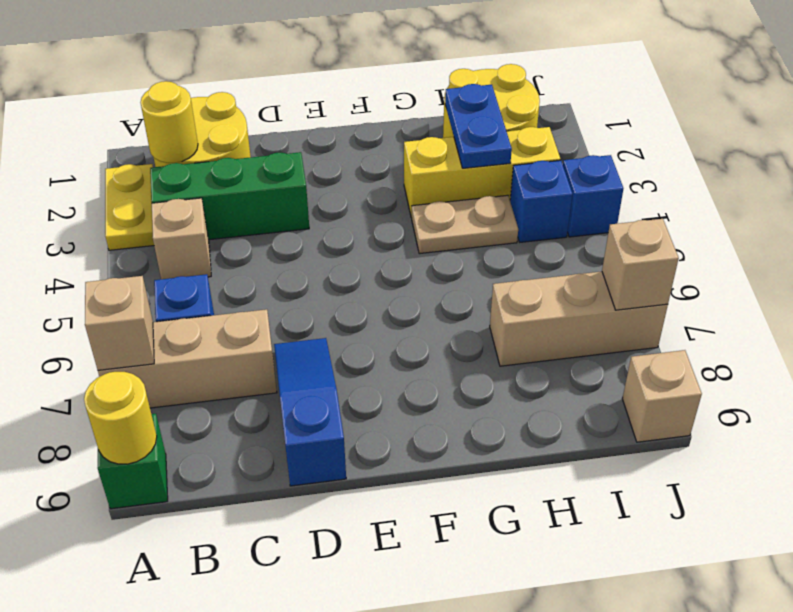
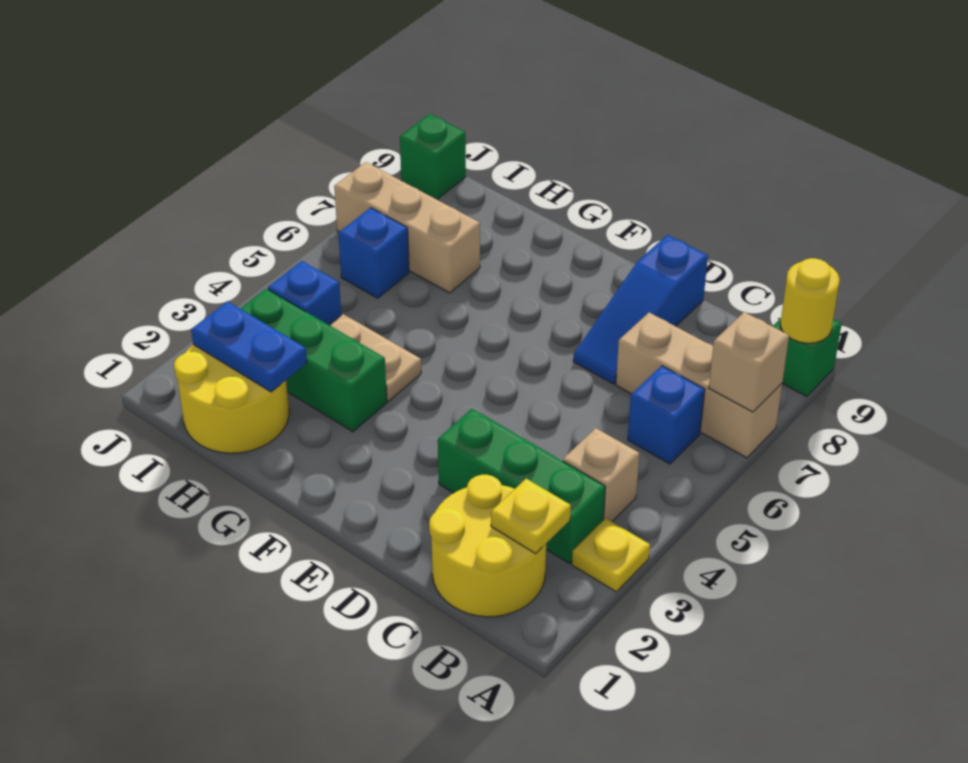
yellow 1x2 plate [105,164,154,250] -> yellow 1x1 plate [572,518,650,592]
yellow 1x1 round brick [141,81,198,163] -> yellow 1x1 plate [491,479,571,554]
yellow 1x3 brick [404,127,560,218] -> green 1x3 brick [240,289,387,432]
blue 1x2 plate [445,84,512,168] -> blue 1x2 plate turned to [191,301,307,392]
blue 1x1 brick [563,155,623,237] -> blue 1x1 brick moved to [338,208,409,298]
tan 1x1 brick [602,219,679,310] -> none
tan 1x1 brick [622,350,702,442] -> green 1x1 brick [400,114,466,199]

